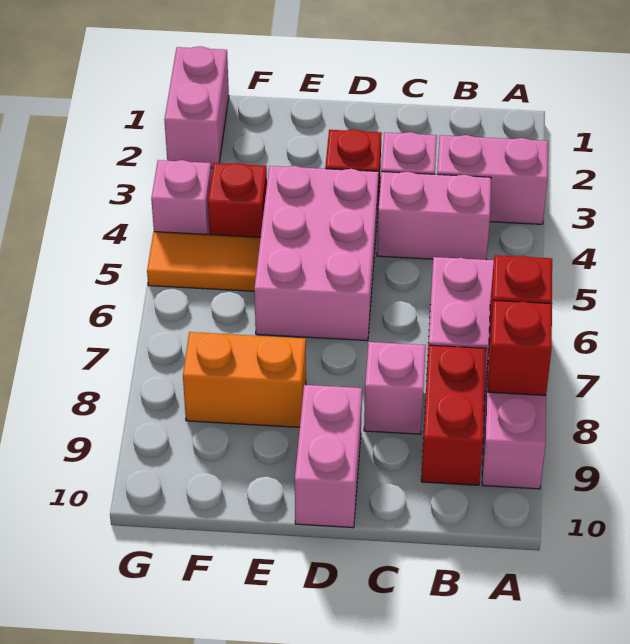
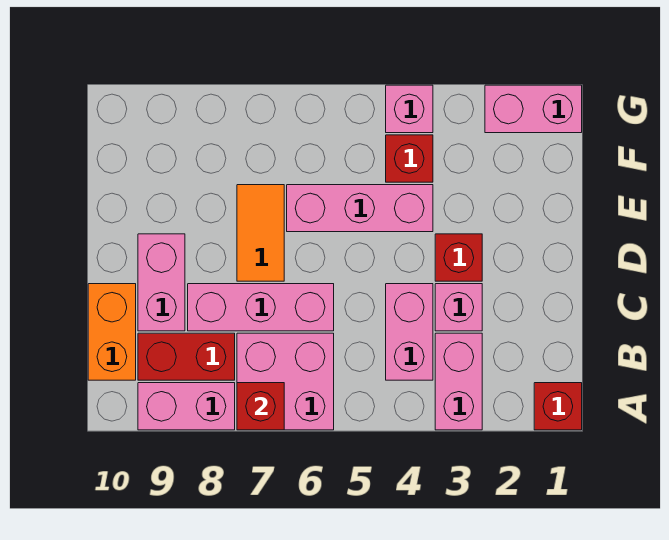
red 1x1 brick [488,300,552,396] -> red 1x1 brick moved to [534,383,582,430]
pink 1x1 brick [364,342,426,434] -> pink 1x3 brick [188,284,334,331]
pink 2x3 brick [254,166,379,341] -> pink 1x3 brick [287,185,433,232]
pink 1x2 brick [295,385,362,528] -> pink 1x2 brick turned to [138,234,185,331]
orange 1x2 brick [183,332,306,427] -> orange 1x2 brick moved to [88,284,136,380]
orange 1x2 tile [147,232,261,291] -> orange 1x2 tile moved to [237,185,284,281]

